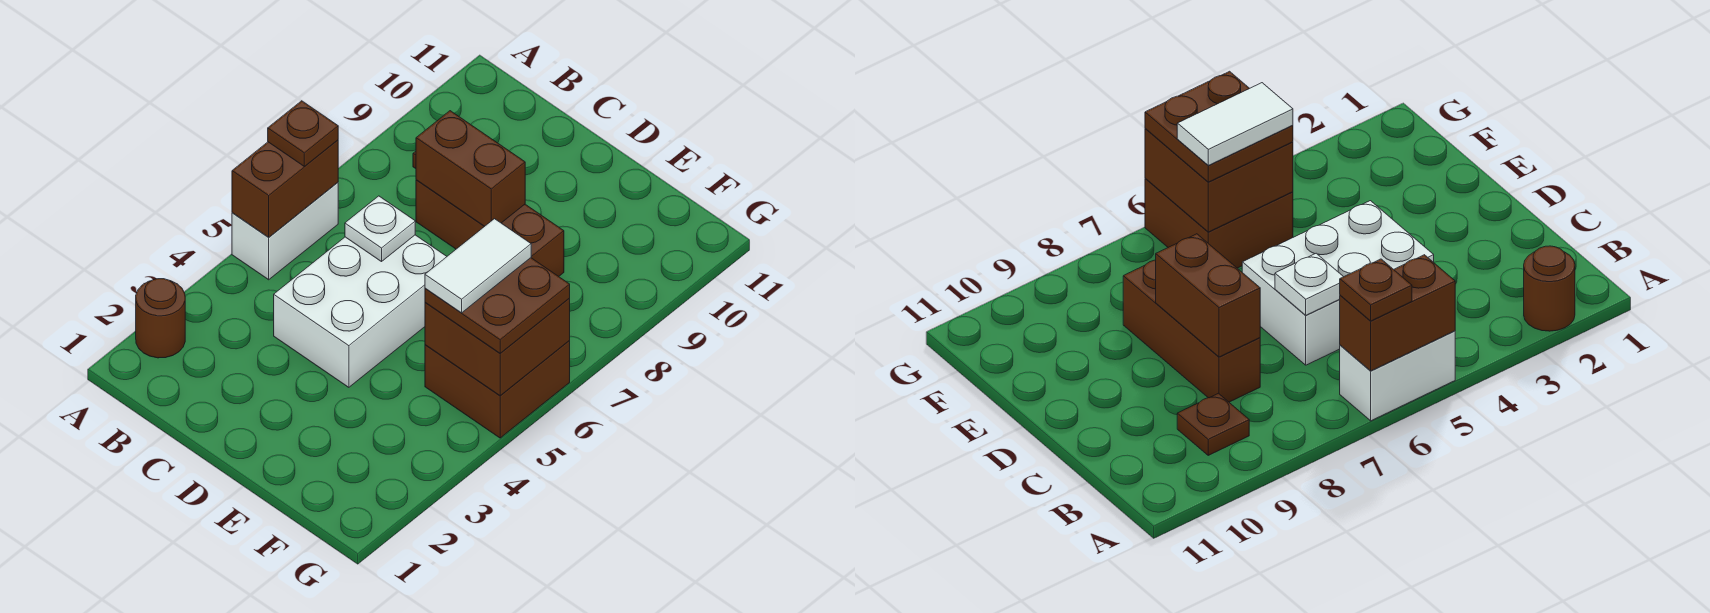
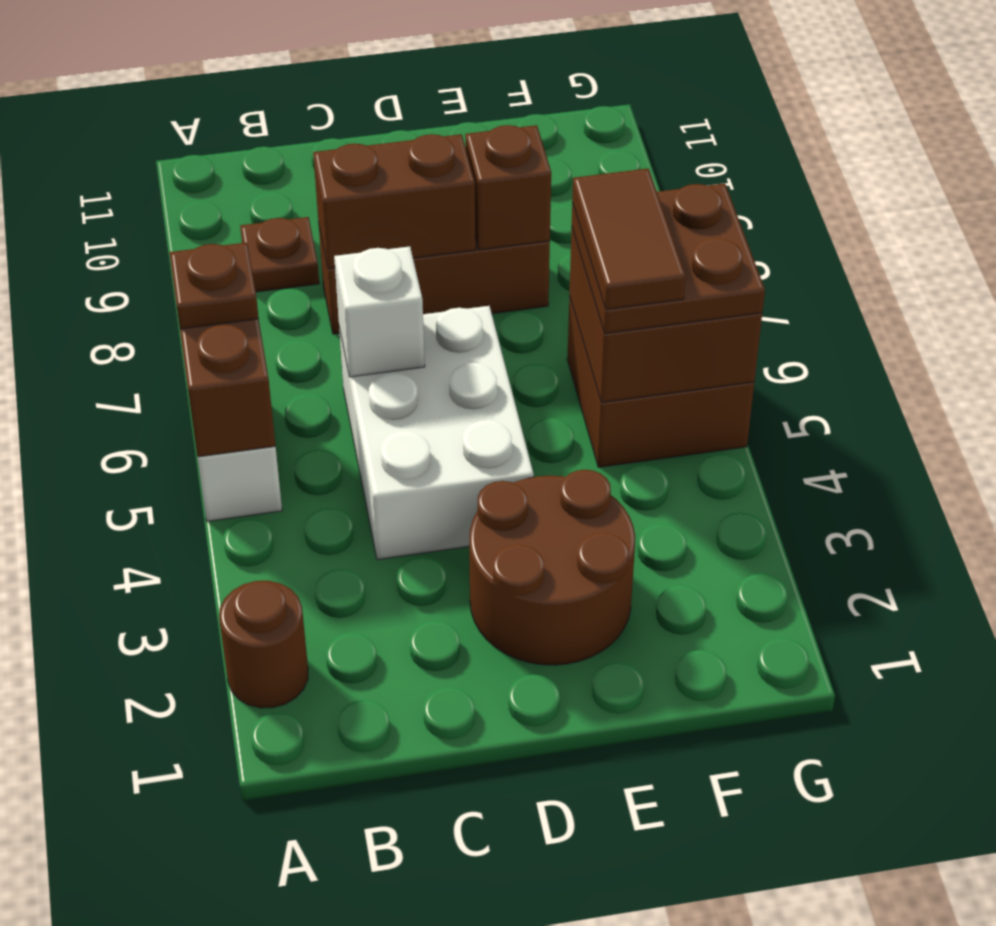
white 1x1 plate [345,196,415,262] -> white 1x1 brick [334,246,425,377]
none -> brown 2x2 round brick [469,470,635,665]
none -> brown 1x1 brick [465,125,551,250]
white 1x2 tile [425,219,531,313] -> brown 1x2 tile [572,169,686,309]

